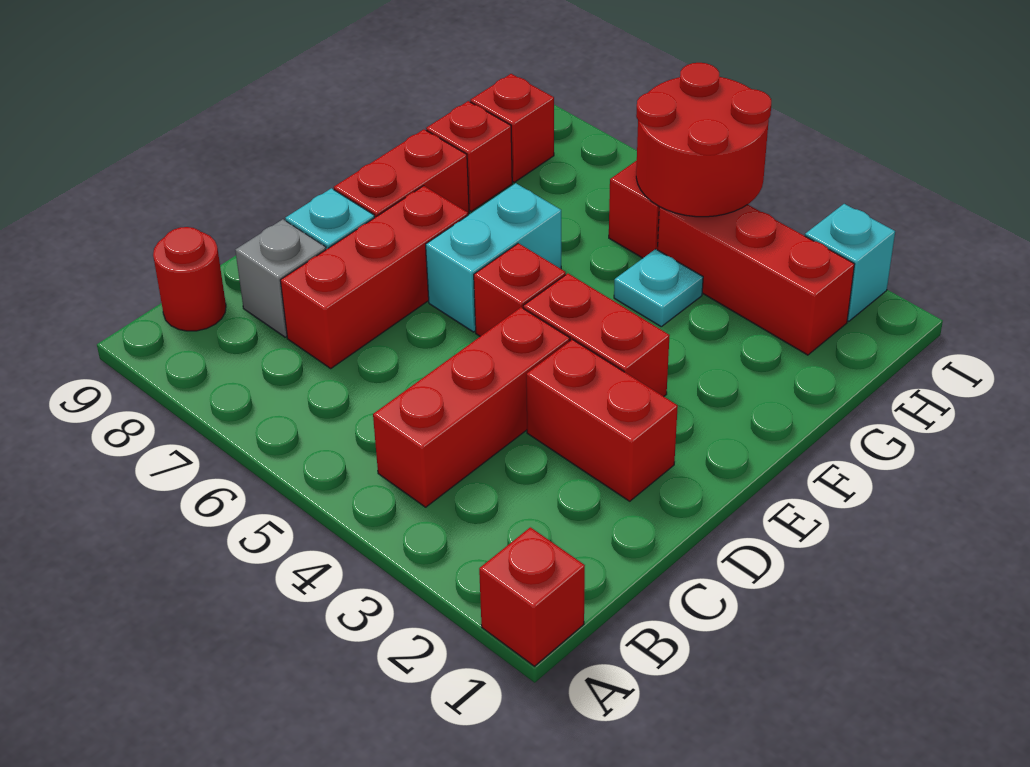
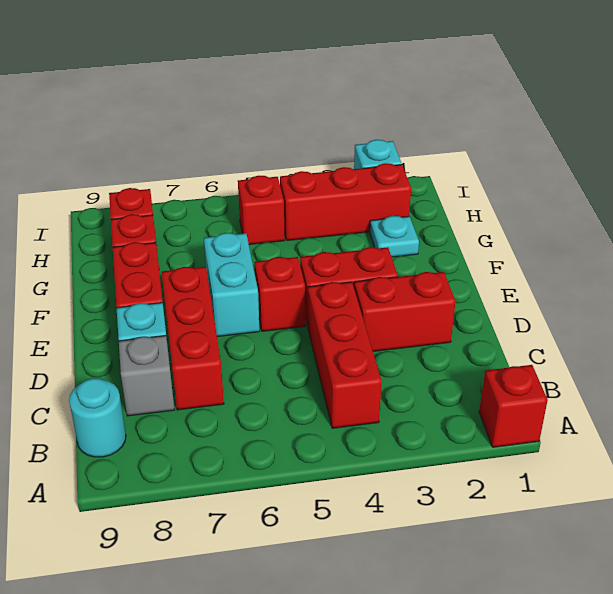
red 1x1 round brick [153,227,226,331] -> cyan 1x1 round brick [69,378,126,457]
cyan 1x1 plate [614,249,703,327] -> cyan 1x1 plate moved to [370,216,419,257]
red 2x2 round brick [636,63,771,217] -> none

